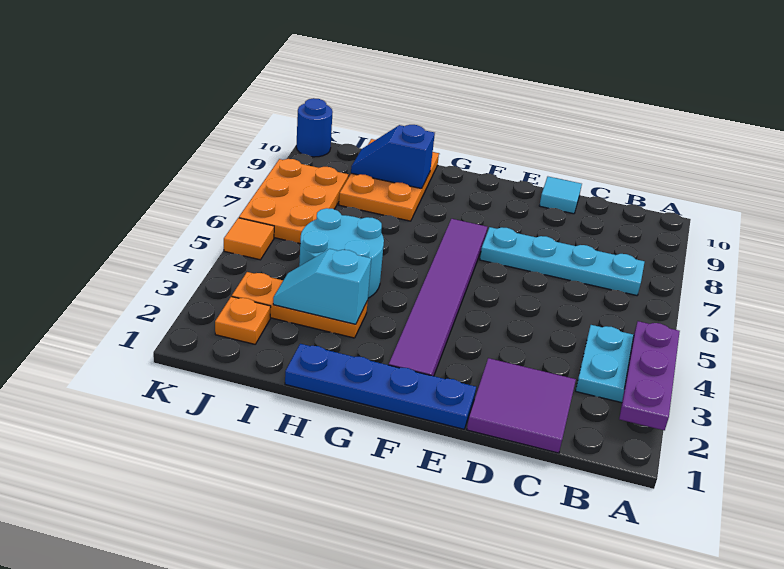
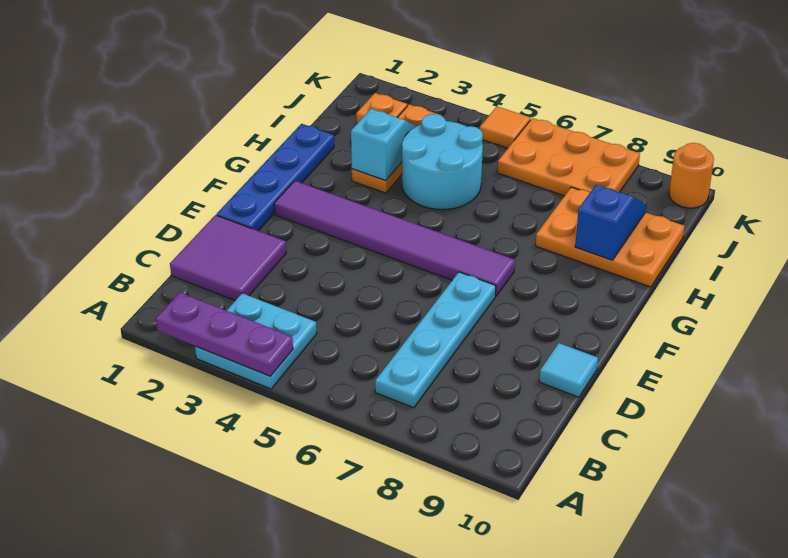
blue 1x1 round brick [296,98,333,157] -> orange 1x1 round brick [669,143,714,208]

